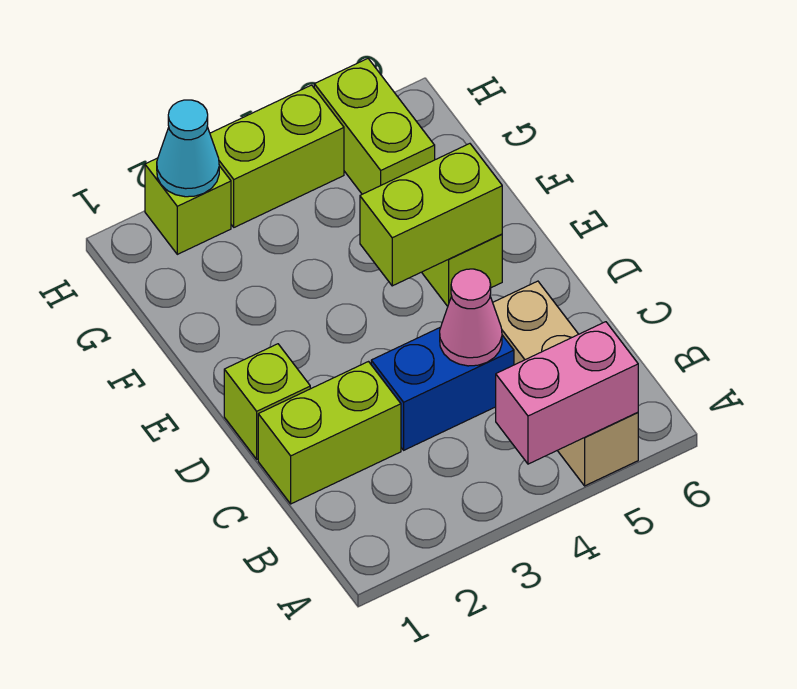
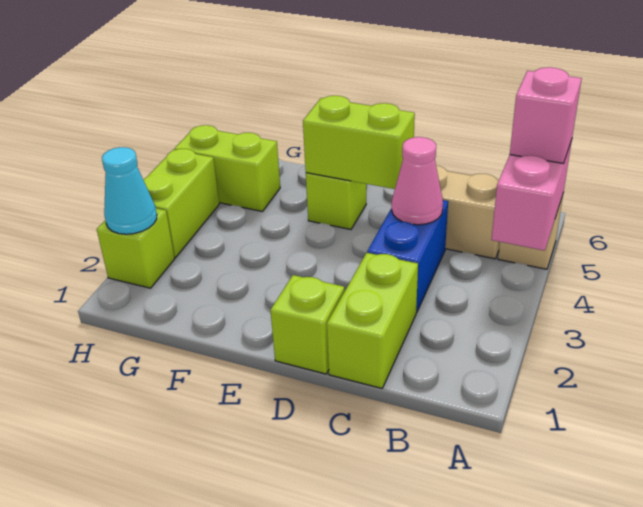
none -> pink 1x1 brick [510,67,582,163]
lime 1x2 brick [360,144,502,286] -> lime 1x2 brick turned to [303,96,415,189]

